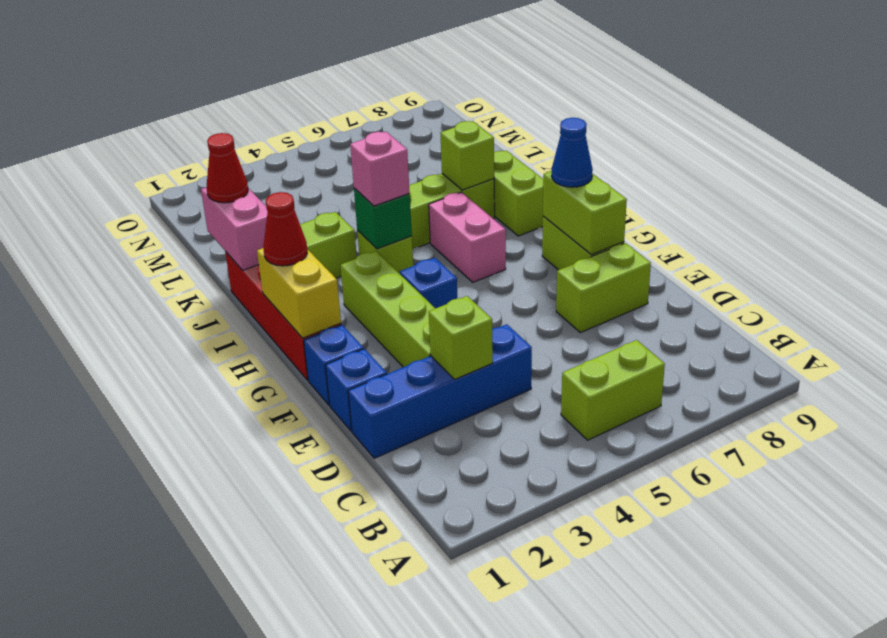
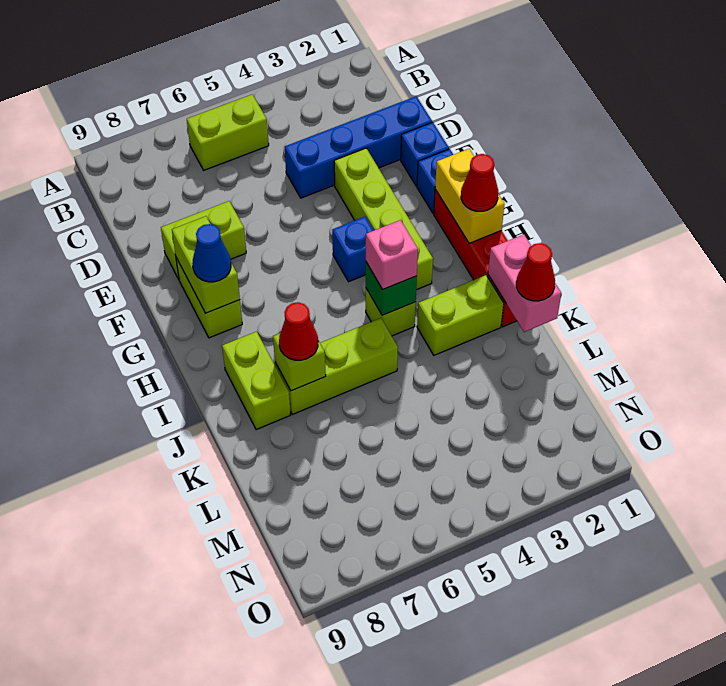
lime 1x1 brick [429,296,493,380] -> none
pink 1x2 brick [429,192,506,282] -> none
none -> red 1x1 cone [279,302,318,360]

